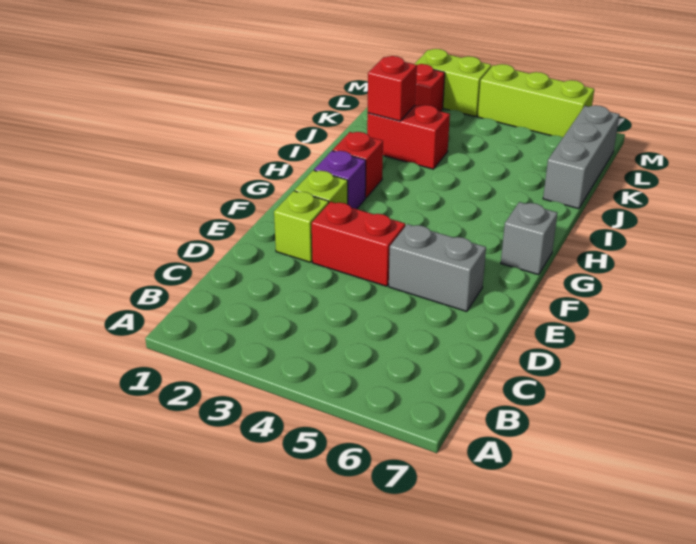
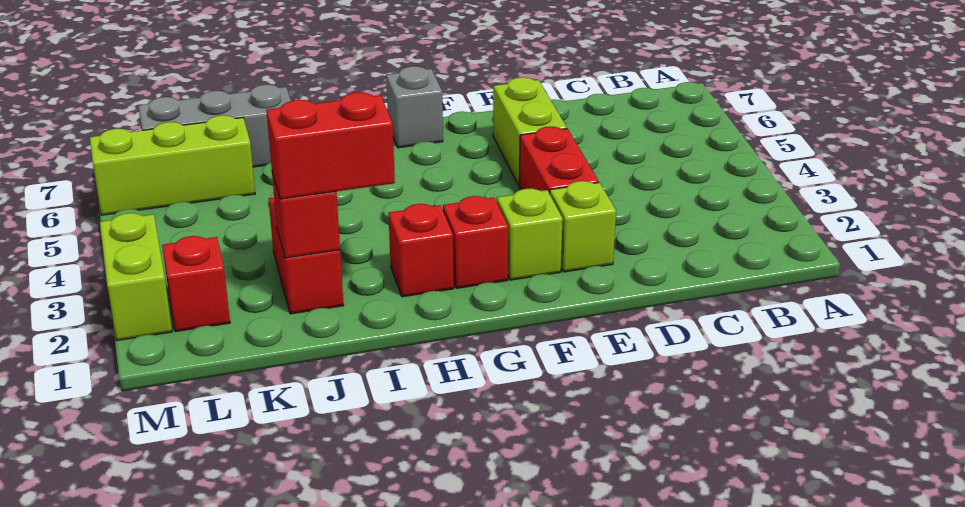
grey 1x2 brick [389,224,486,311] -> lime 1x2 brick [493,77,567,185]
purple 1x1 brick [314,151,366,209] -> red 1x1 brick [443,196,508,288]
none -> red 1x2 brick [267,92,395,199]
lime 1x3 brick [478,64,594,137] -> lime 1x3 brick turned to [90,115,255,215]

